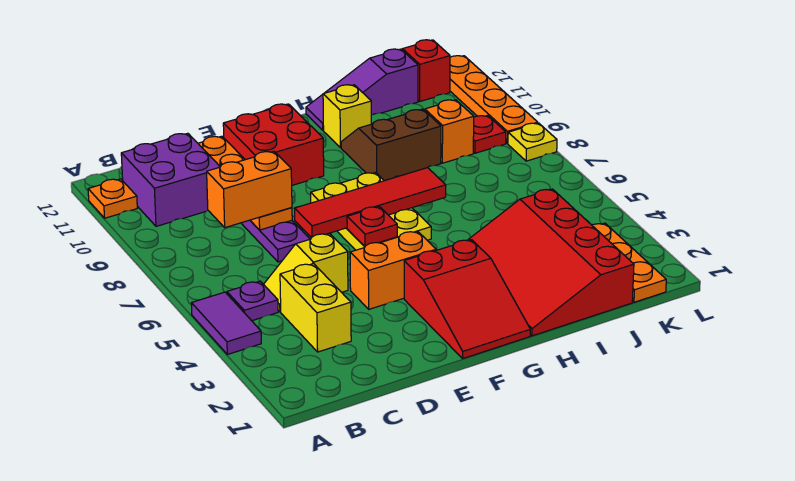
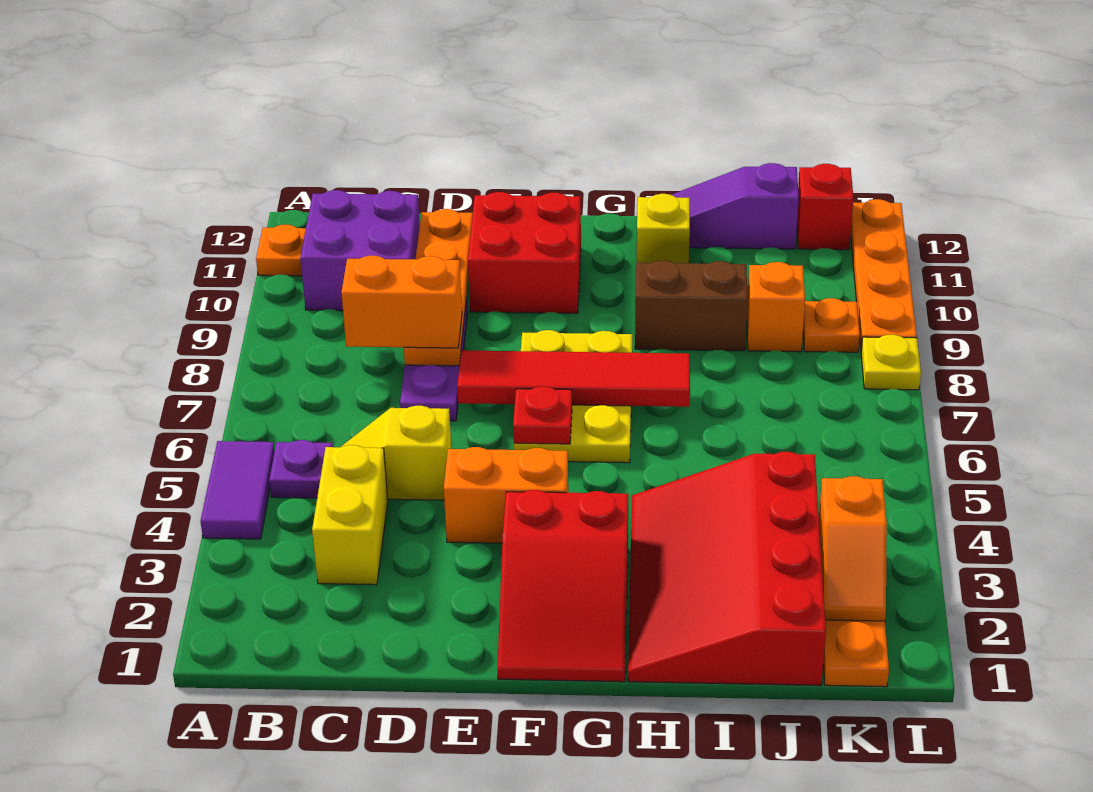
none -> orange 1x2 slope [819,476,887,621]
red 1x1 plate [473,116,506,153] -> orange 1x1 plate [803,298,860,352]

